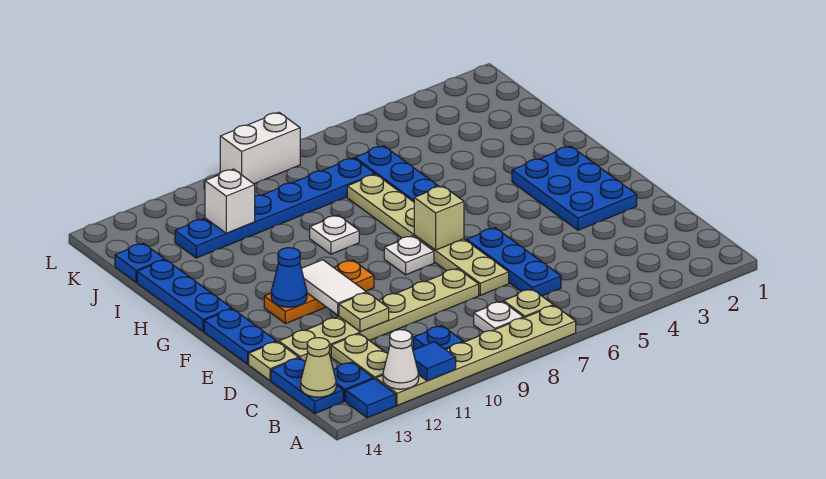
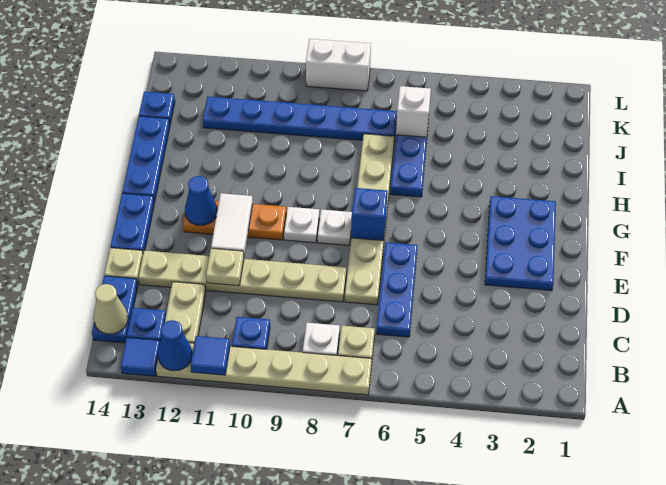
white 1x1 cone [383,330,419,389] -> blue 1x1 cone [158,320,192,371]
tan 1x1 brick [414,186,464,250] -> blue 1x1 brick [351,188,387,241]
white 1x1 plate [310,215,359,254] -> white 1x1 plate moved to [284,207,319,243]
white 1x1 brick [205,169,255,233] -> white 1x1 brick moved to [396,86,431,137]

